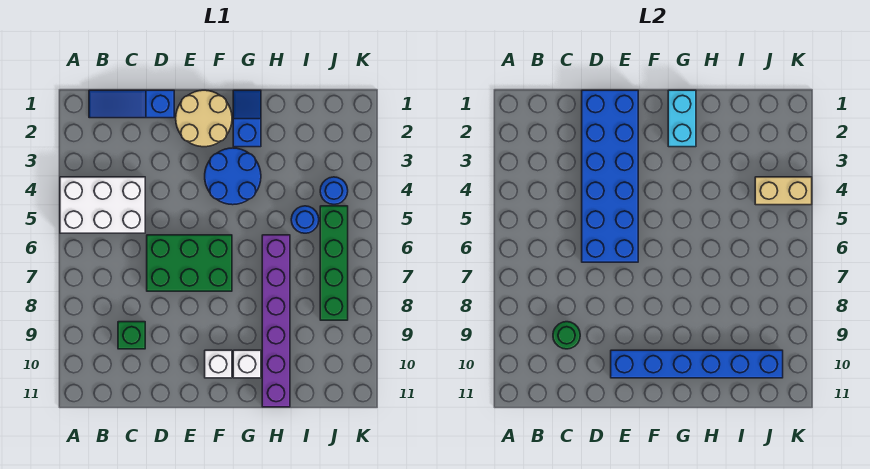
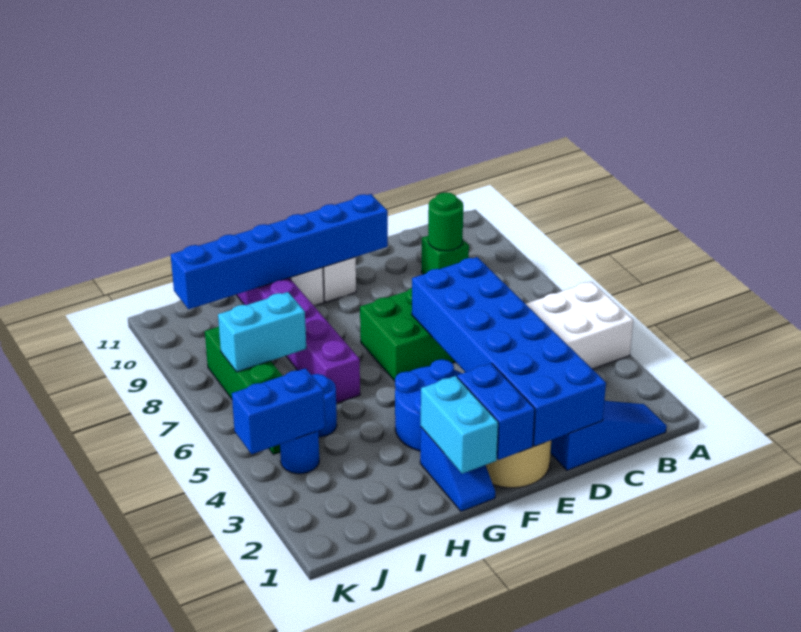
none -> blue 1x2 brick [457,363,535,460]
none -> cyan 1x2 brick [218,292,306,372]
tan 1x2 brick [755,177,812,205] -> blue 1x2 brick [232,368,325,454]

